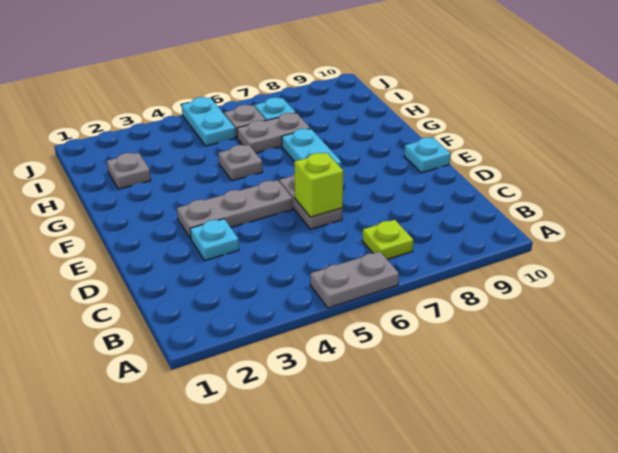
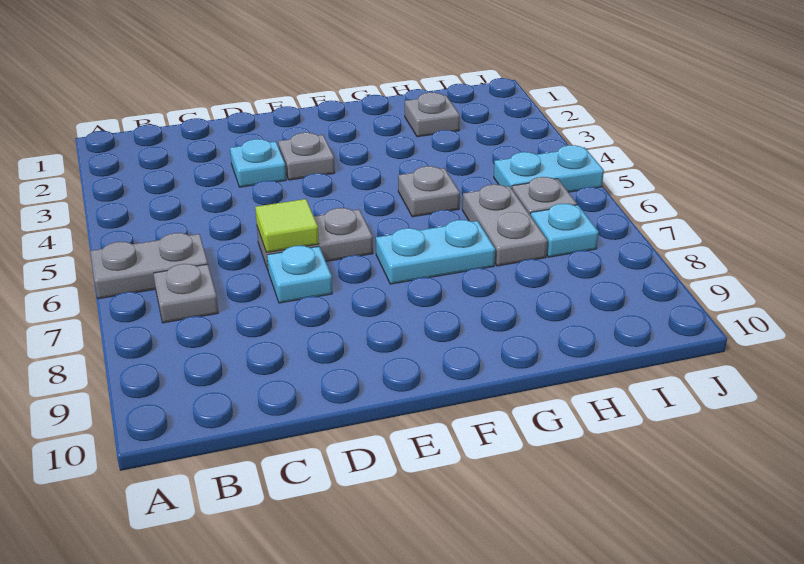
grey 1x2 plate [310,252,399,308] -> grey 1x2 plate turned to [90,233,208,299]
lime 1x1 plate [362,220,413,259] -> grey 1x1 plate [153,264,218,323]
lime 1x1 brick [294,153,343,217] -> lime 1x1 tile [255,199,319,253]
grey 1x3 plate [177,180,293,239] -> grey 1x1 plate [278,132,335,180]
cyan 1x1 plate [404,137,451,173] -> cyan 1x1 plate moved to [267,246,332,303]

